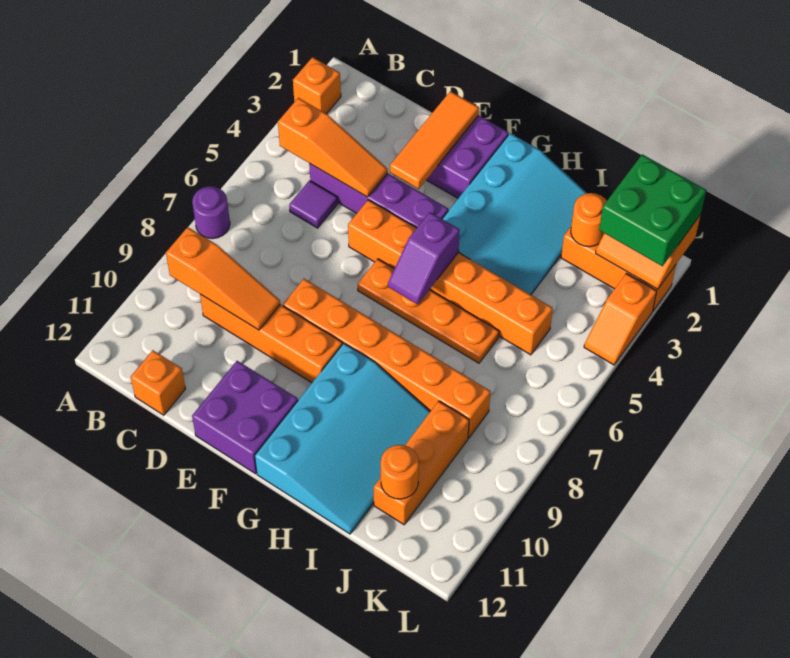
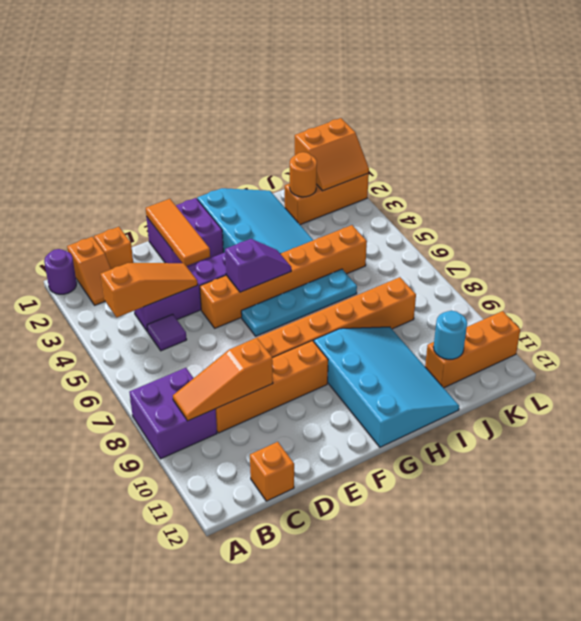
orange 1x1 brick [293,57,341,114] -> orange 1x1 brick moved to [94,227,133,269]
purple 1x1 round brick [192,186,230,239] -> purple 1x1 round brick moved to [44,249,77,294]
orange 1x3 slope [166,227,280,330] -> orange 1x3 slope turned to [173,338,273,421]
purple 2x2 brick [192,361,298,474] -> purple 2x2 brick moved to [129,368,217,459]
orange 1x4 plate [358,259,499,363] -> cyan 1x4 plate [241,269,357,336]
purple 1x2 slope [388,212,460,304] -> purple 1x2 slope turned to [225,239,291,292]
orange 1x3 brick [374,401,469,525] -> orange 1x3 brick turned to [425,311,520,388]
orange 1x1 round brick [381,445,419,499] -> cyan 1x1 round brick [434,311,467,359]
green 2x2 brick [599,154,706,266] -> none
orange 1x2 slope [584,273,657,365] -> orange 1x2 slope moved to [67,237,111,305]

